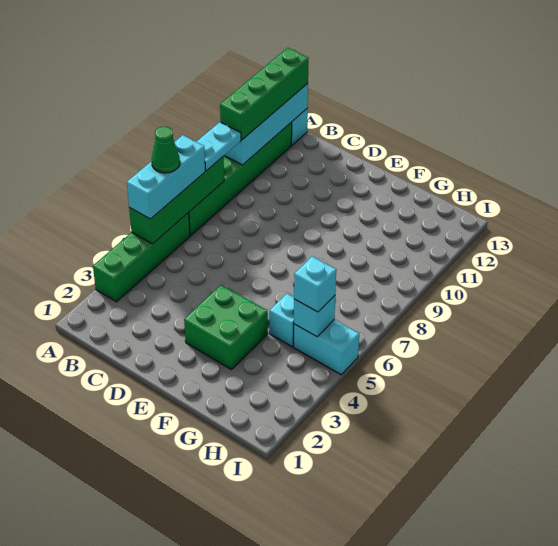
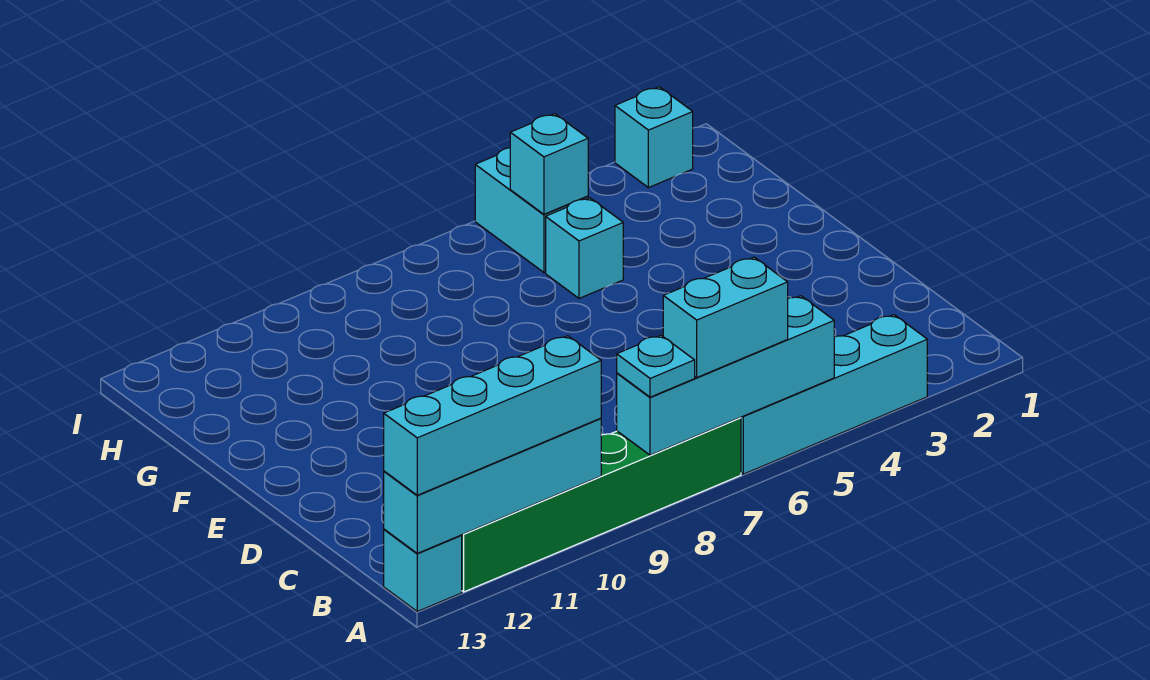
green 1x4 brick [93,213,190,302] -> cyan 1x4 brick [741,315,927,474]
green 1x4 brick [129,157,224,244] -> cyan 1x4 brick [617,296,834,455]
cyan 1x3 brick [127,135,206,219] -> cyan 1x2 brick [663,257,788,377]
green 1x1 cone [152,126,180,173] -> none
cyan 1x2 plate [196,122,241,171] -> cyan 1x1 plate [617,335,695,397]
green 1x4 brick [220,48,309,140] -> cyan 1x4 brick [384,336,601,495]
green 2x2 brick [184,284,268,370] -> none
cyan 1x1 brick [294,256,336,312] -> cyan 1x1 brick moved to [615,87,693,188]

